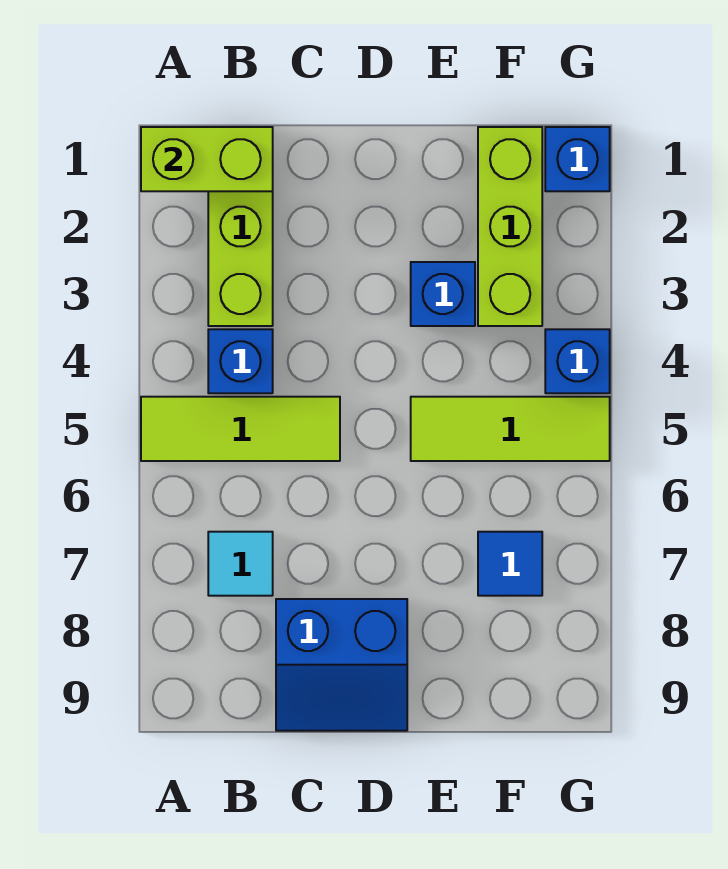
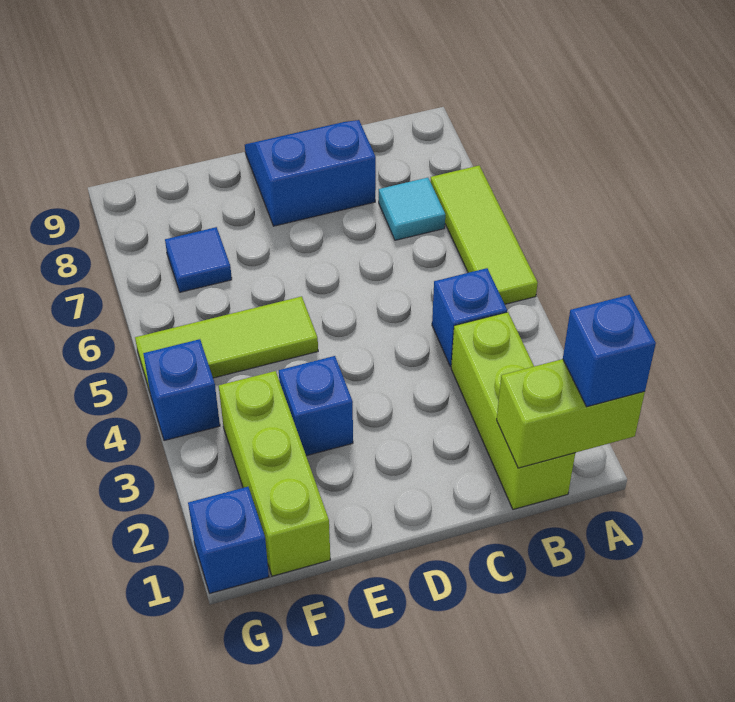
none -> blue 1x1 brick [563,295,656,407]
lime 1x3 tile [141,397,340,461] -> lime 1x3 tile turned to [430,166,538,304]

